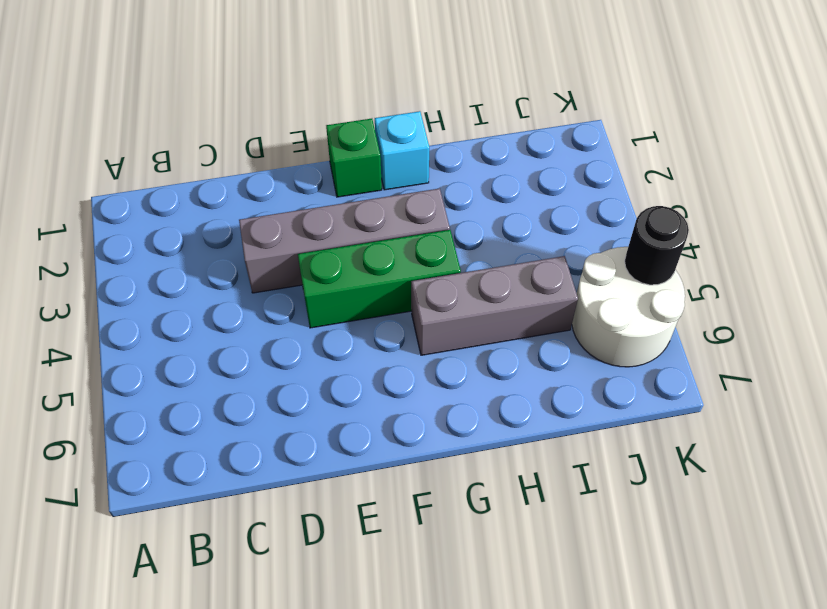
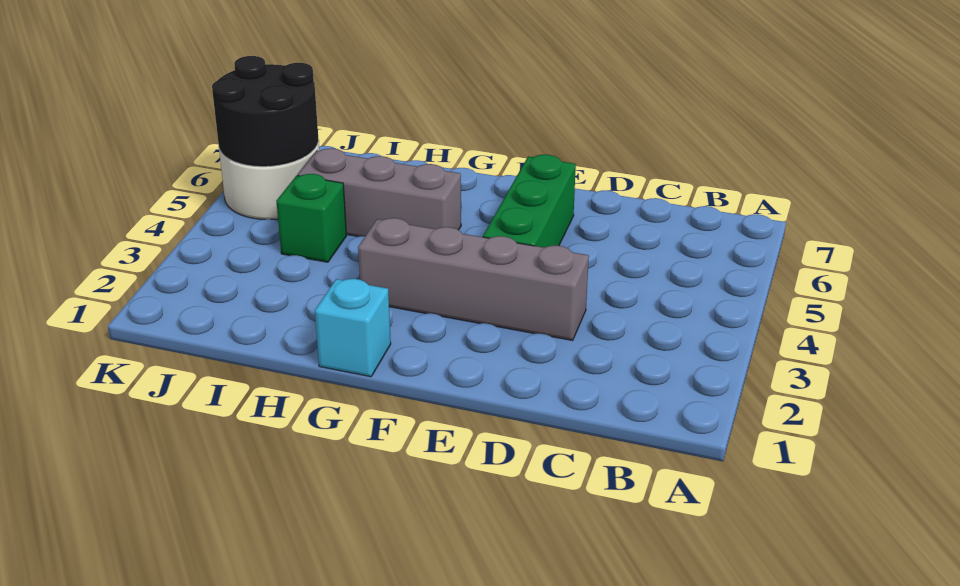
green 1x3 brick [298,230,461,328] -> green 1x3 brick turned to [483,155,576,248]
green 1x1 brick [326,119,382,197] -> green 1x1 brick moved to [276,174,347,262]
black 1x1 round brick [625,206,689,285] -> black 2x2 round brick [212,56,318,167]

